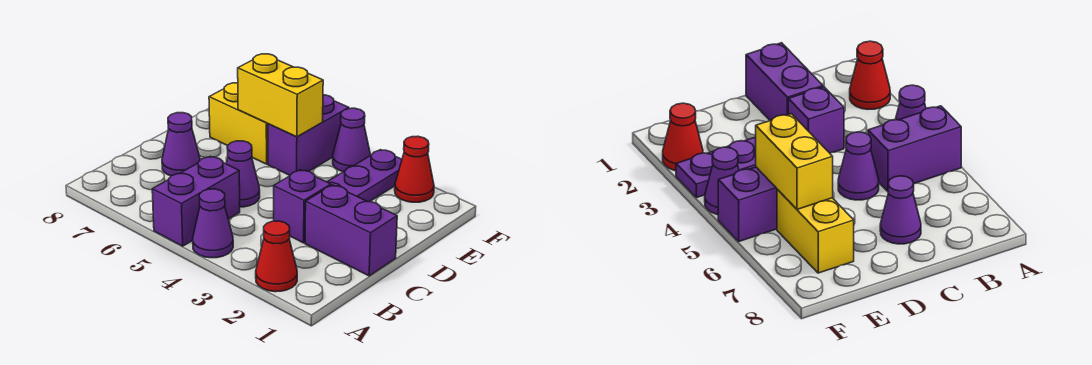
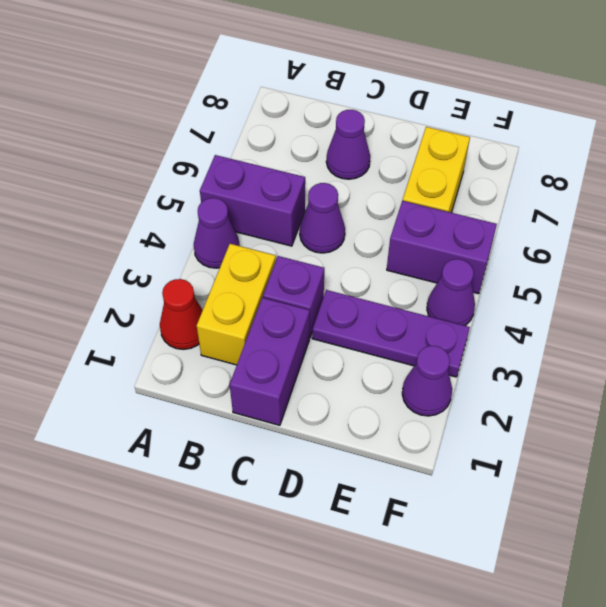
yellow 1x2 brick [238,54,323,137] -> yellow 1x2 brick moved to [197,244,276,365]
red 1x1 cone [395,136,434,202] -> purple 1x1 cone [402,346,452,416]

